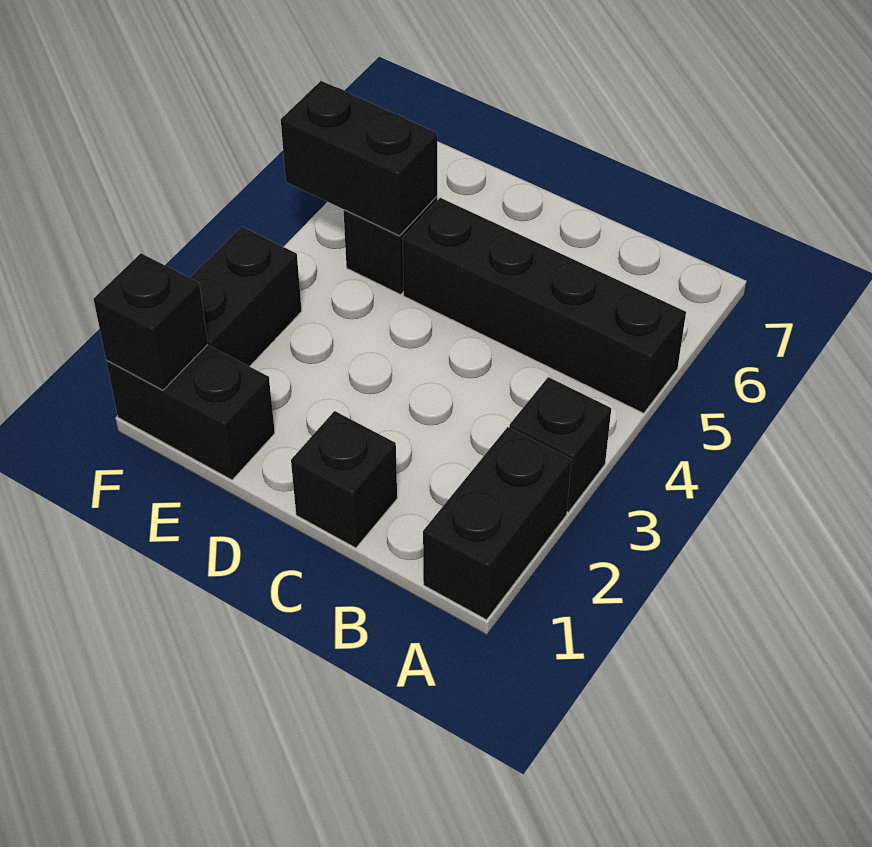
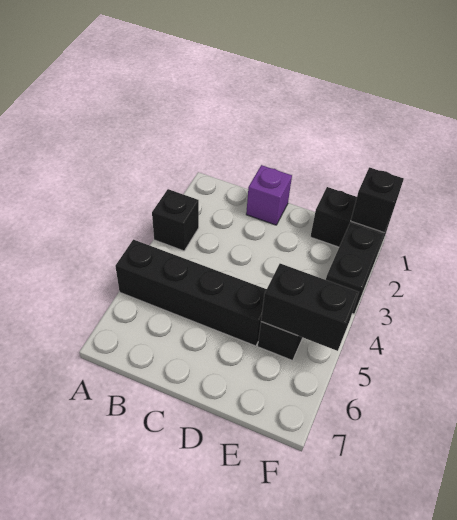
black 1x2 brick [423,427,572,620] -> none
black 1x1 brick [291,411,397,548] -> purple 1x1 brick [246,165,292,225]

